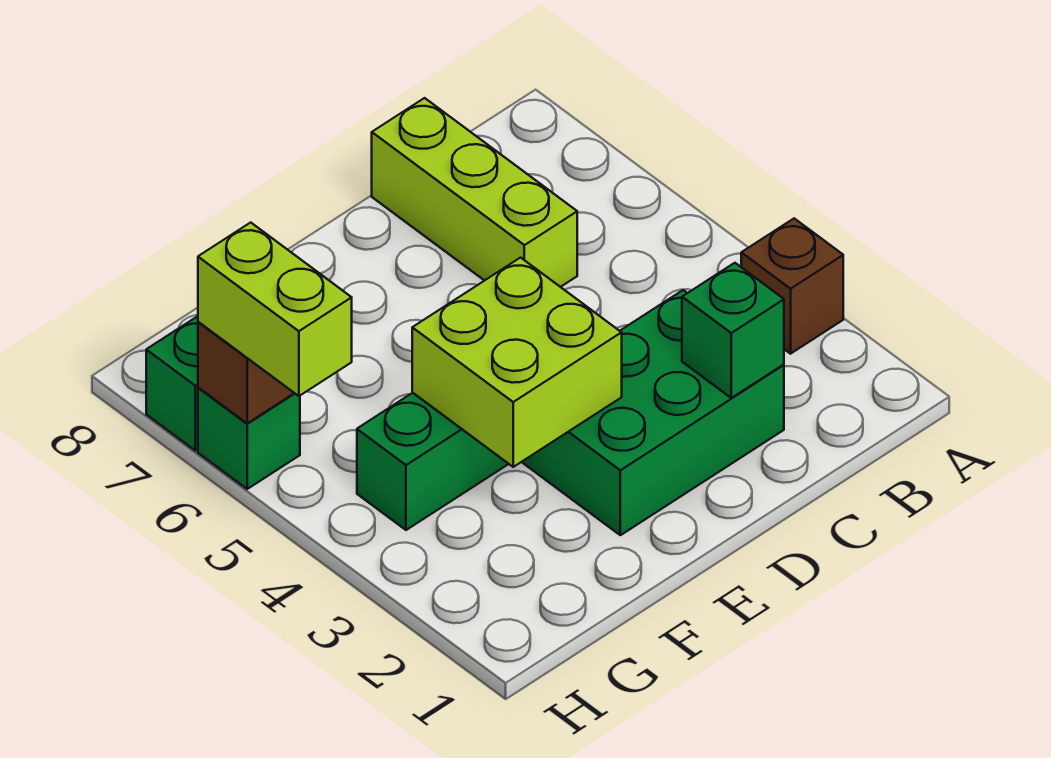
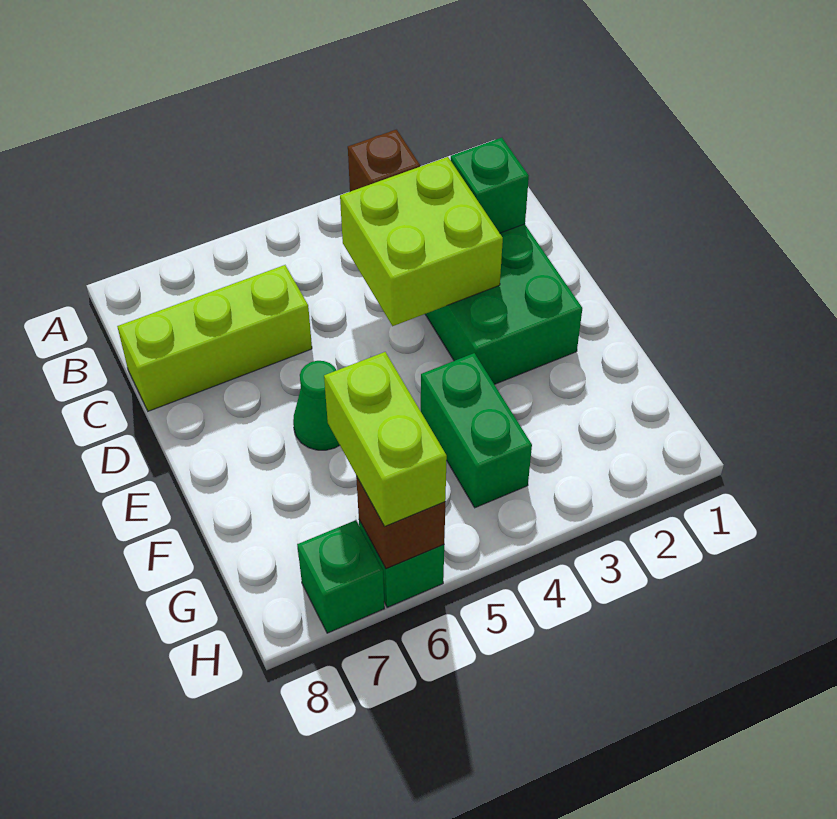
lime 2x2 brick [412,258,622,467] -> lime 2x2 brick moved to [340,157,503,326]
none -> green 1x1 cone [293,361,339,450]
lime 1x2 brick [198,223,352,396] -> lime 1x2 brick turned to [324,352,447,526]

